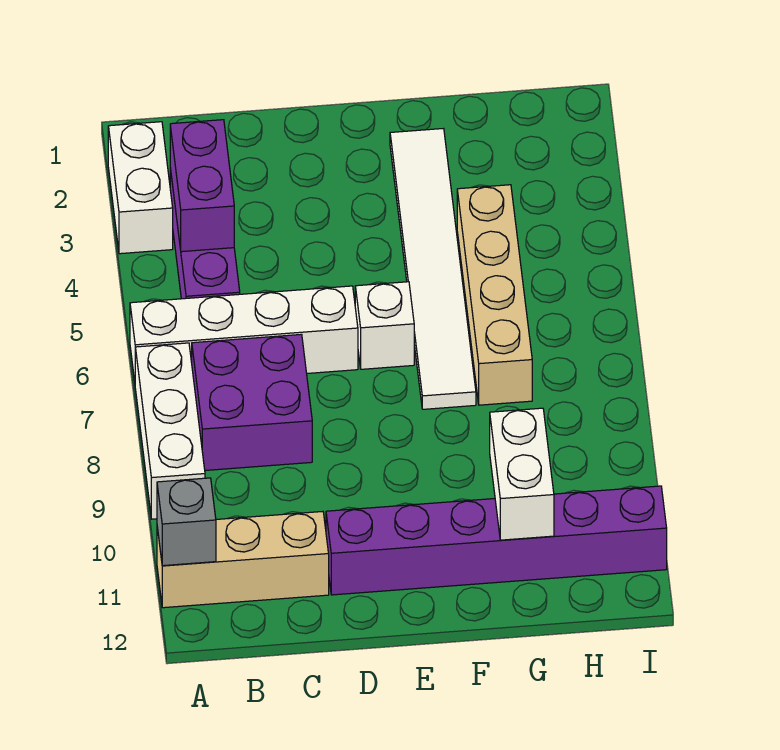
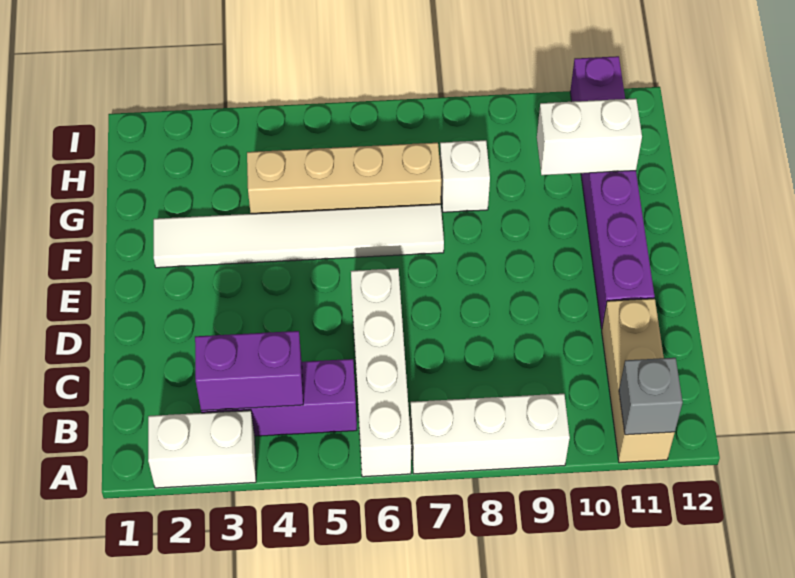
purple 2x2 brick [192,334,312,470] -> none
white 1x1 brick [355,282,414,369] -> white 1x1 brick moved to [440,140,490,212]

